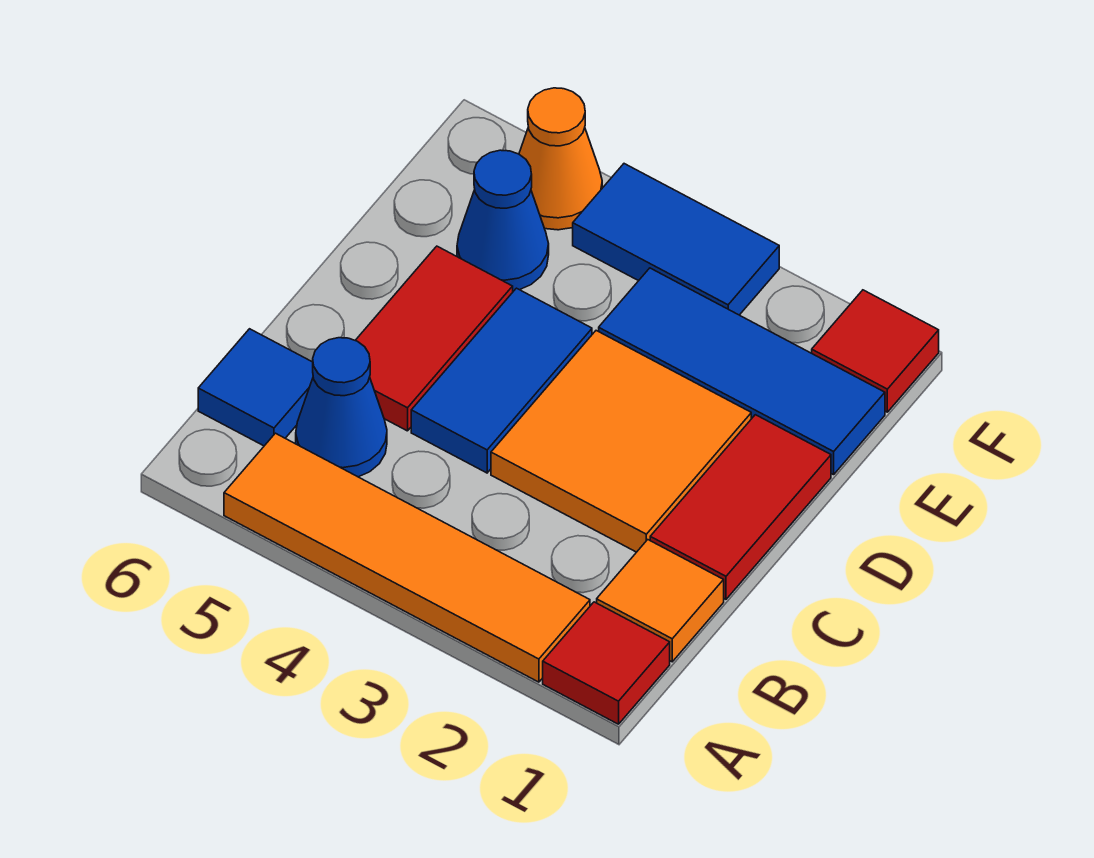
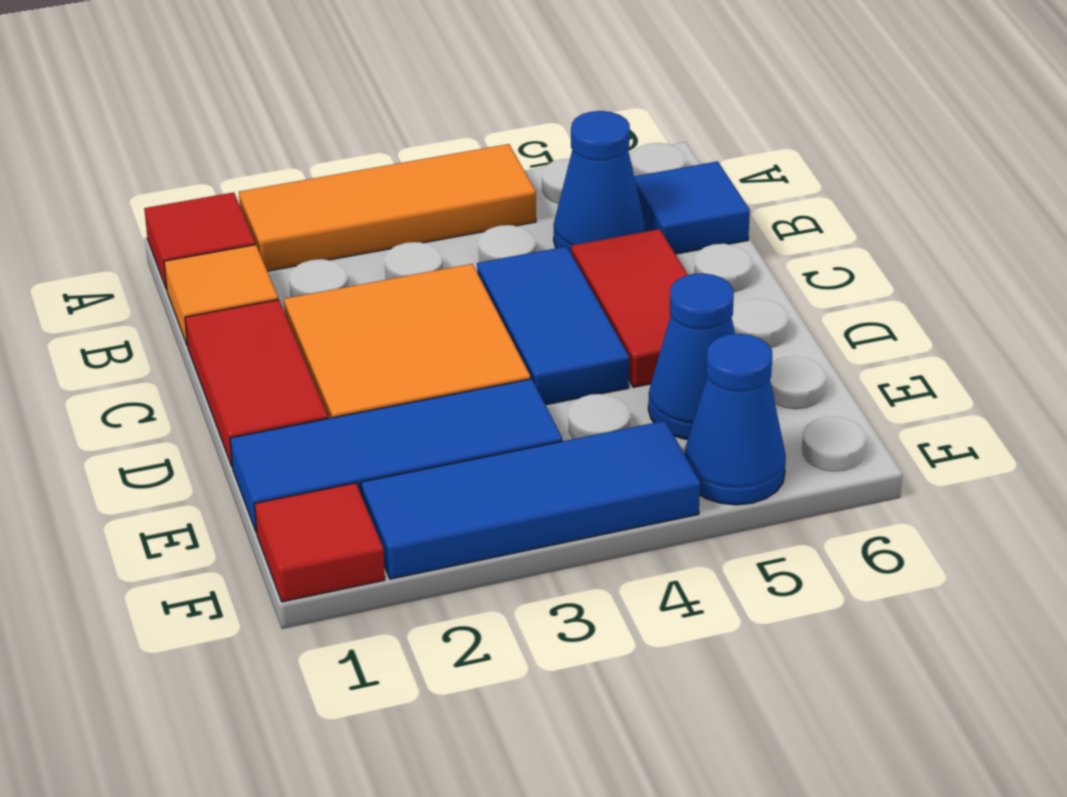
orange 1x4 tile [224,433,590,682] -> orange 1x3 tile [239,144,536,271]
blue 1x2 tile [573,164,779,315] -> blue 1x3 tile [361,421,700,579]
orange 1x1 cone [519,88,602,230] -> blue 1x1 cone [684,334,786,505]

